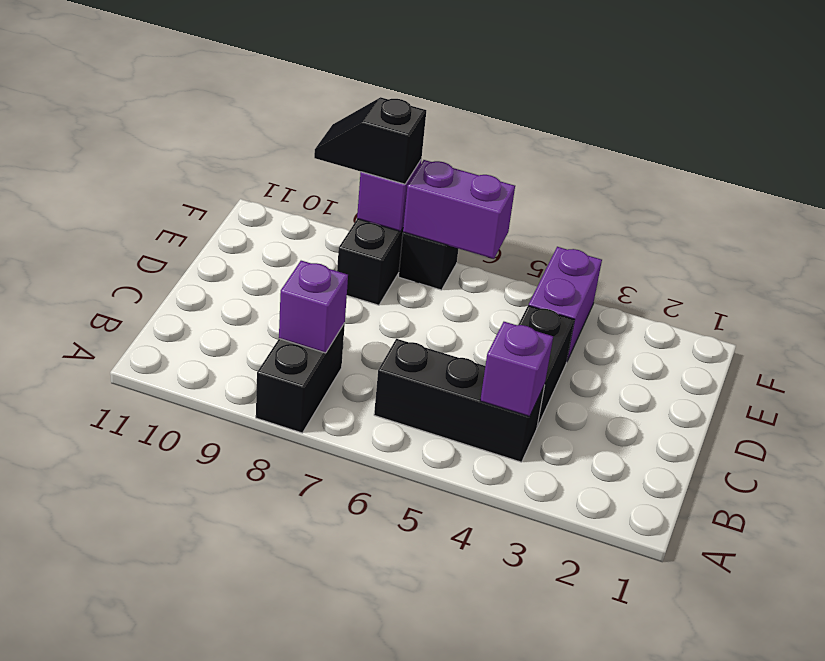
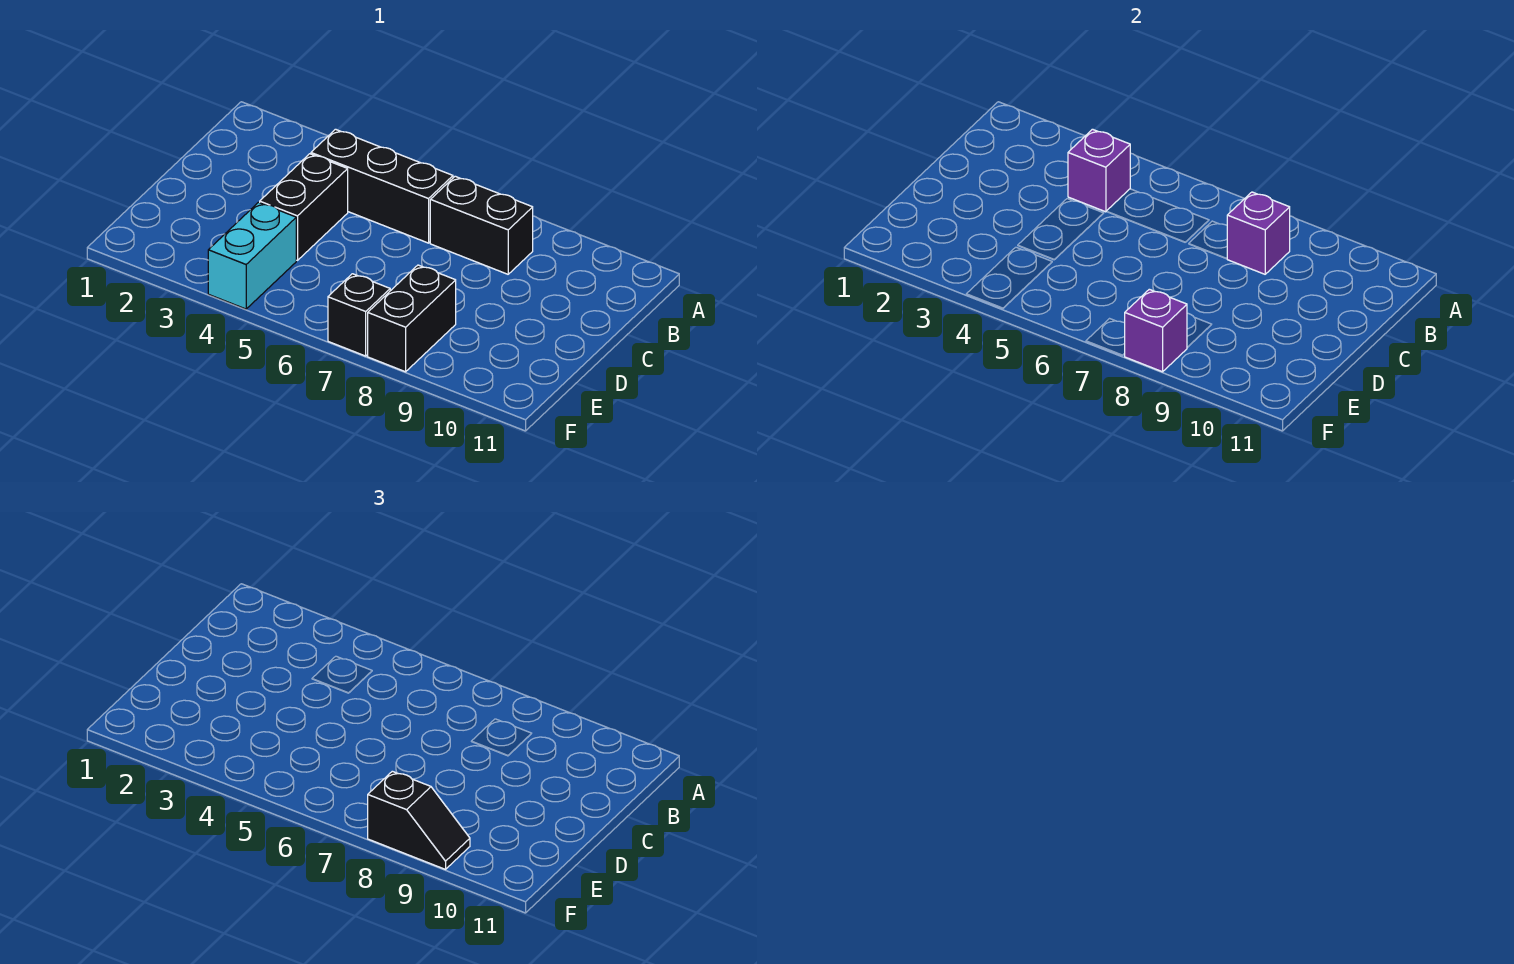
black 1x2 brick [256,323,345,433] -> black 1x2 brick turned to [430,176,533,274]
purple 1x2 brick [529,247,602,361] -> cyan 1x2 brick [208,202,296,309]
purple 1x2 brick [403,160,515,259] -> none

